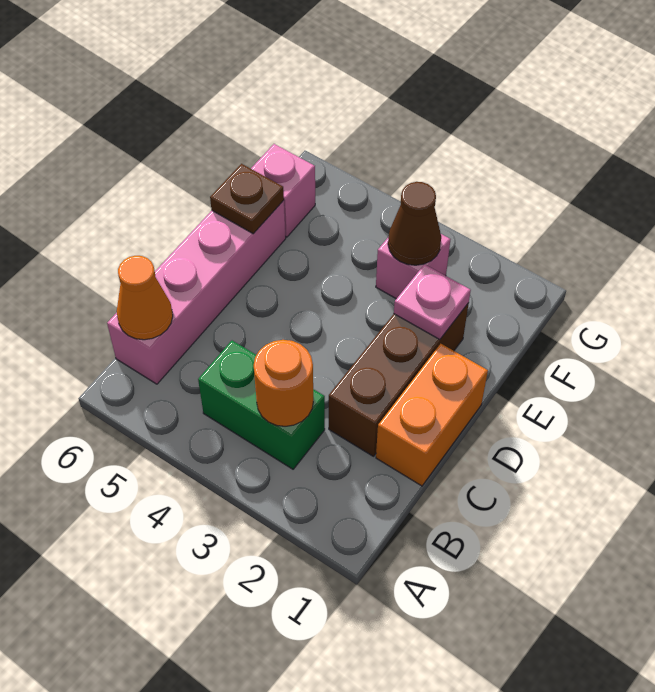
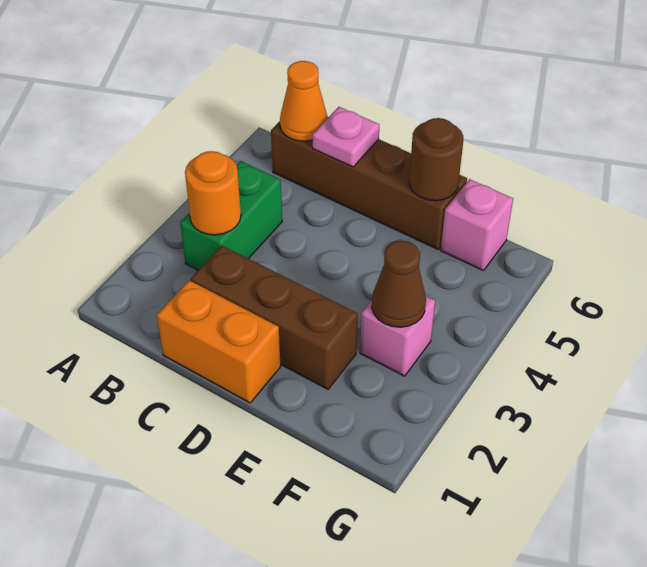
pink 1x4 brick [107,200,286,384] -> brown 1x4 brick [271,117,467,250]
pink 1x1 plate [394,264,471,340] -> pink 1x1 plate moved to [312,107,380,167]
brown 1x1 plate [210,164,284,234] -> brown 1x1 round brick [409,118,463,201]

